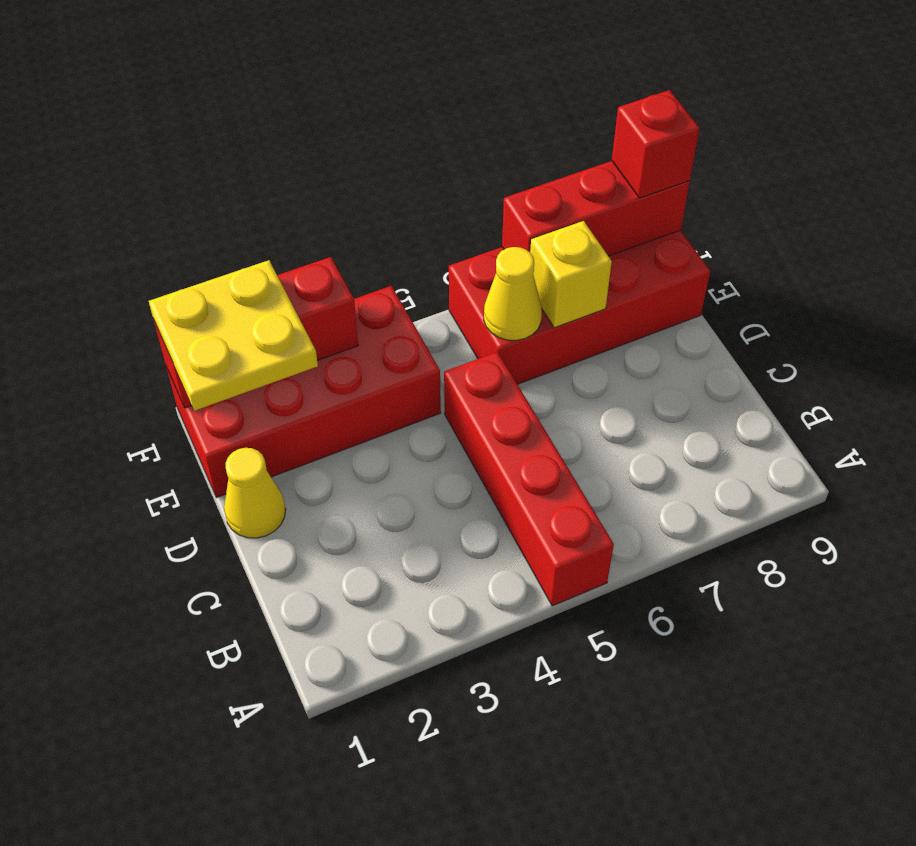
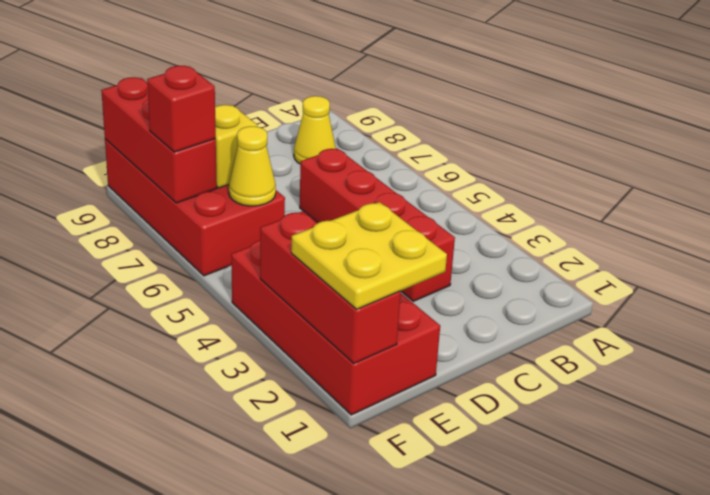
red 1x4 brick [444,352,614,606] -> red 1x4 brick turned to [300,149,455,301]
yellow 1x1 cone [224,448,286,538] -> yellow 1x1 cone moved to [294,96,336,164]
red 1x1 brick [612,90,699,198] -> red 1x1 brick moved to [147,66,216,152]

